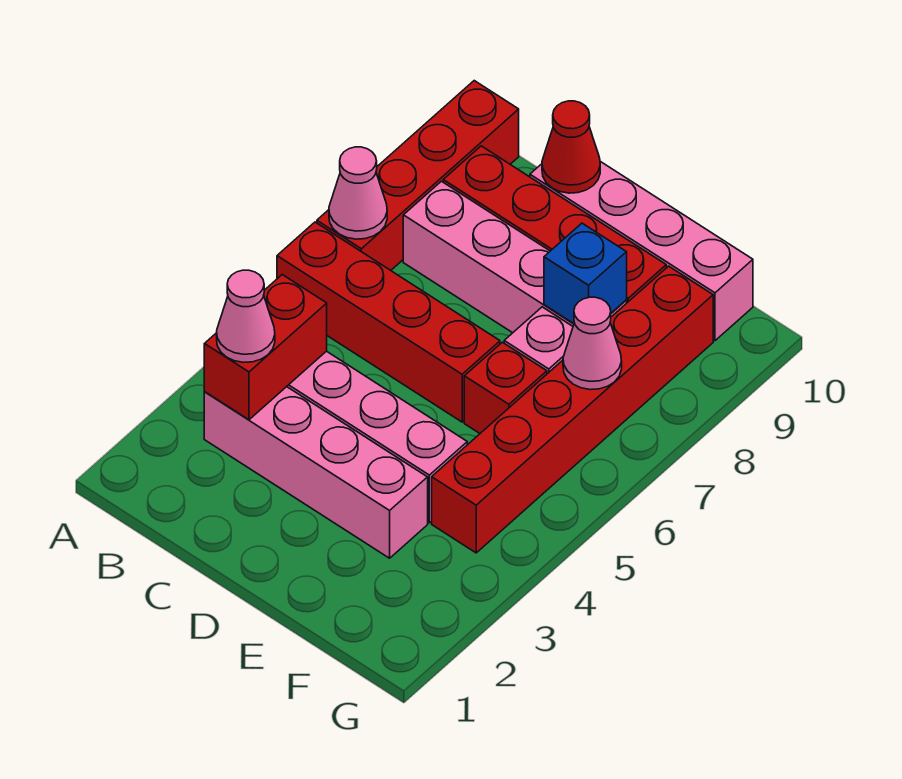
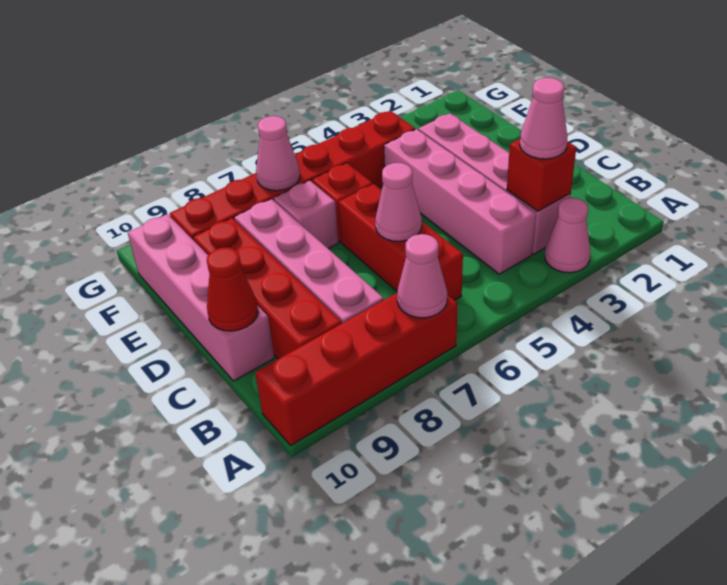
none -> pink 1x1 cone [545,198,590,273]
red 1x4 brick [277,222,500,422] -> red 1x3 brick [338,184,463,300]
red 1x2 brick [204,275,327,420] -> red 1x1 brick [507,139,576,211]
none -> pink 1x1 cone [375,163,422,241]
blue 1x1 brick [544,223,627,324] -> none

